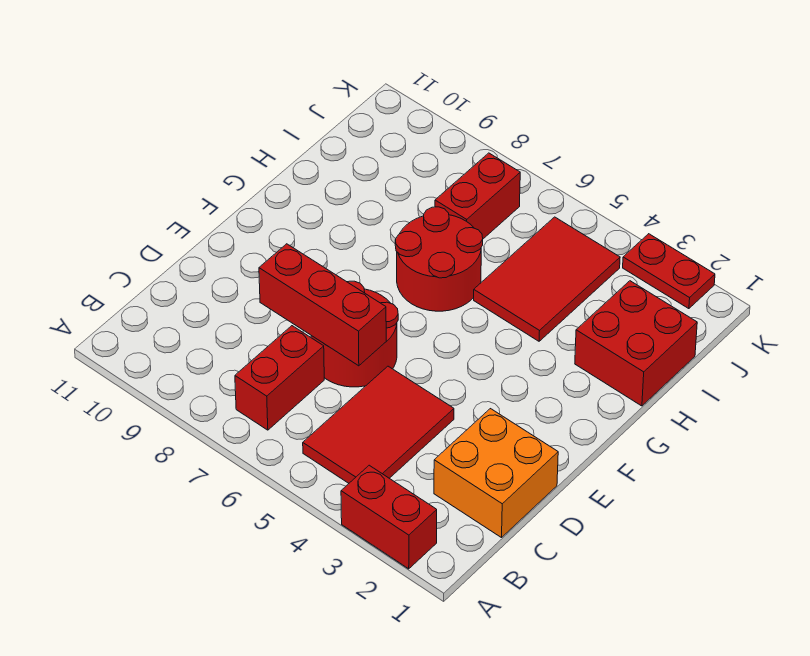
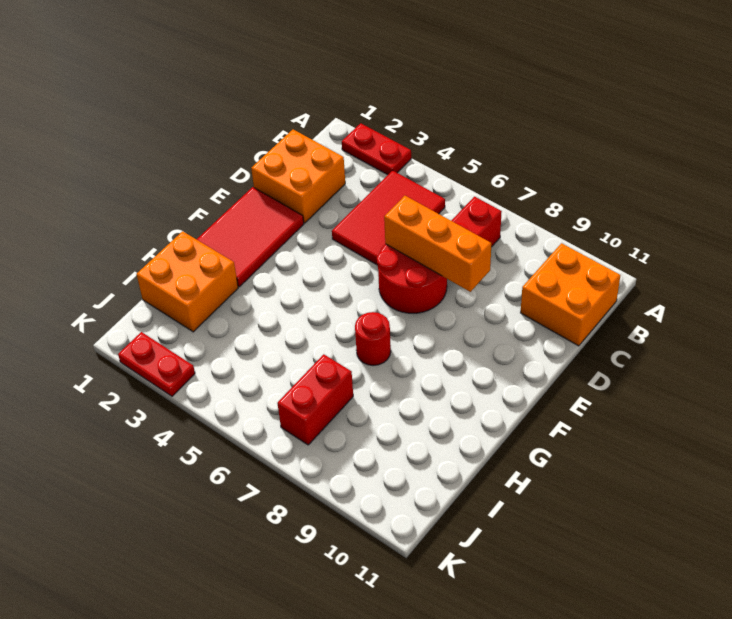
red 1x2 brick [341,465,437,569] -> red 1x2 plate [342,123,411,175]
none -> orange 2x2 brick [521,243,620,346]
red 1x3 brick [259,244,386,366] -> orange 1x3 brick [384,196,491,292]
red 2x2 round brick [395,207,483,311] -> red 1x1 round brick [355,312,391,366]
red 2x2 brick [575,281,697,406] -> orange 2x2 brick [136,231,238,332]
red 2x3 tile [474,217,620,341] -> red 2x3 tile moved to [197,187,304,287]

